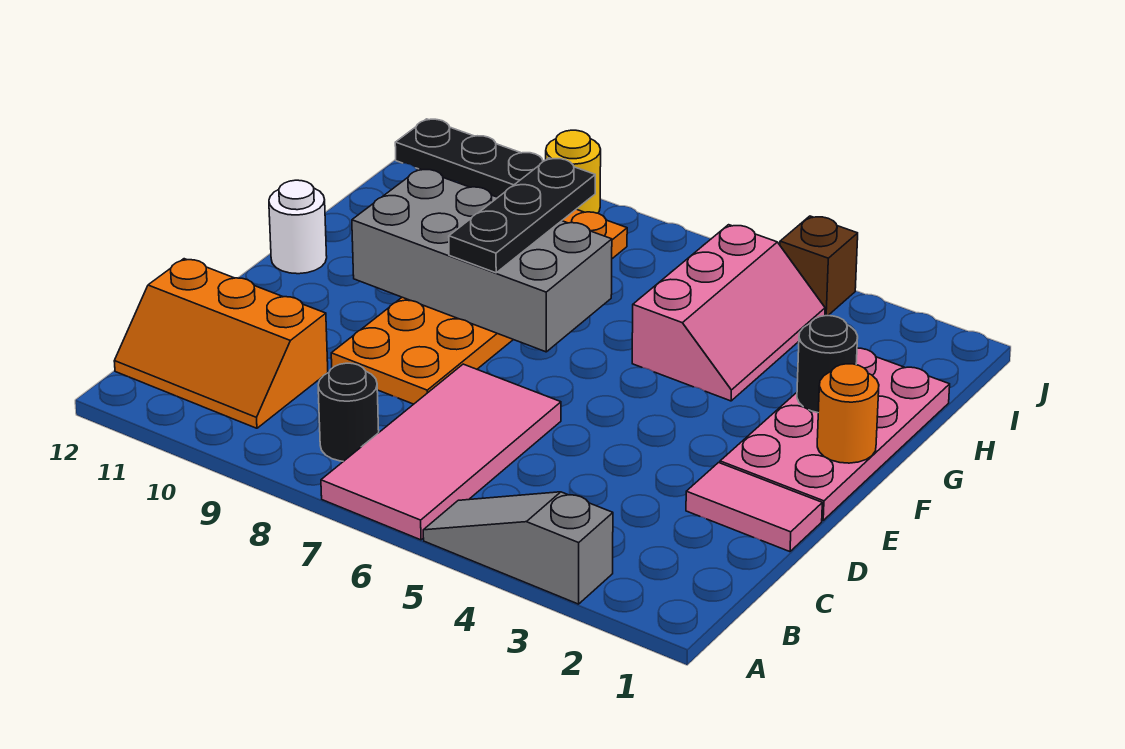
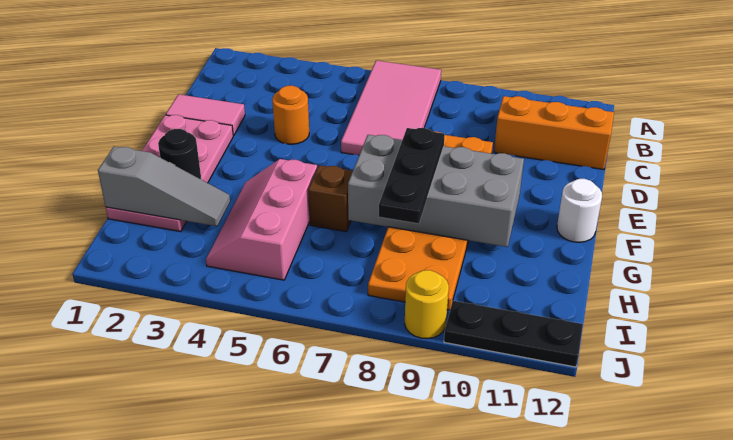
grey 1x3 slope [423,492,613,604] -> grey 1x3 slope moved to [98,147,230,226]
black 1x1 round brick [318,363,379,461] -> none
orange 1x1 round brick [817,364,879,463] -> orange 1x1 round brick moved to [272,86,309,144]
brown 1x1 brick [780,216,858,316] -> brown 1x1 brick moved to [308,165,353,232]

